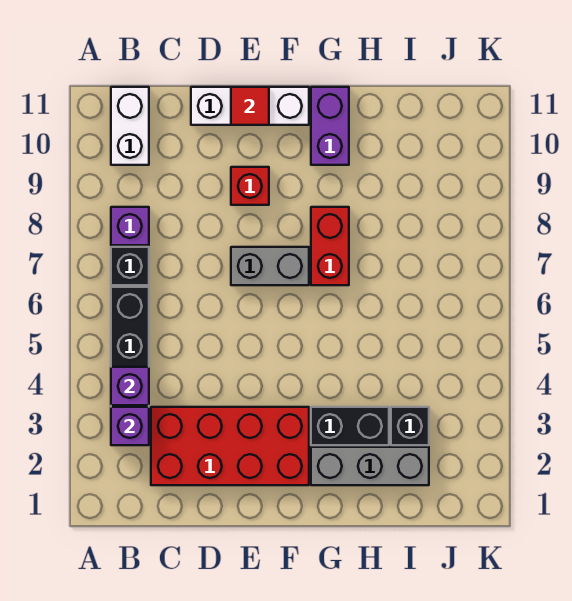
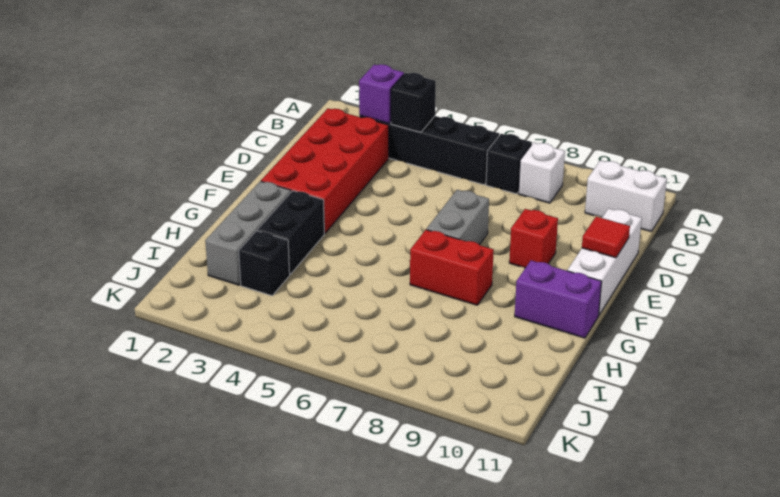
purple 1x1 brick [111,367,149,405] -> black 1x1 brick [391,73,436,132]
purple 1x1 brick [111,207,149,245] -> white 1x1 brick [519,142,565,203]

